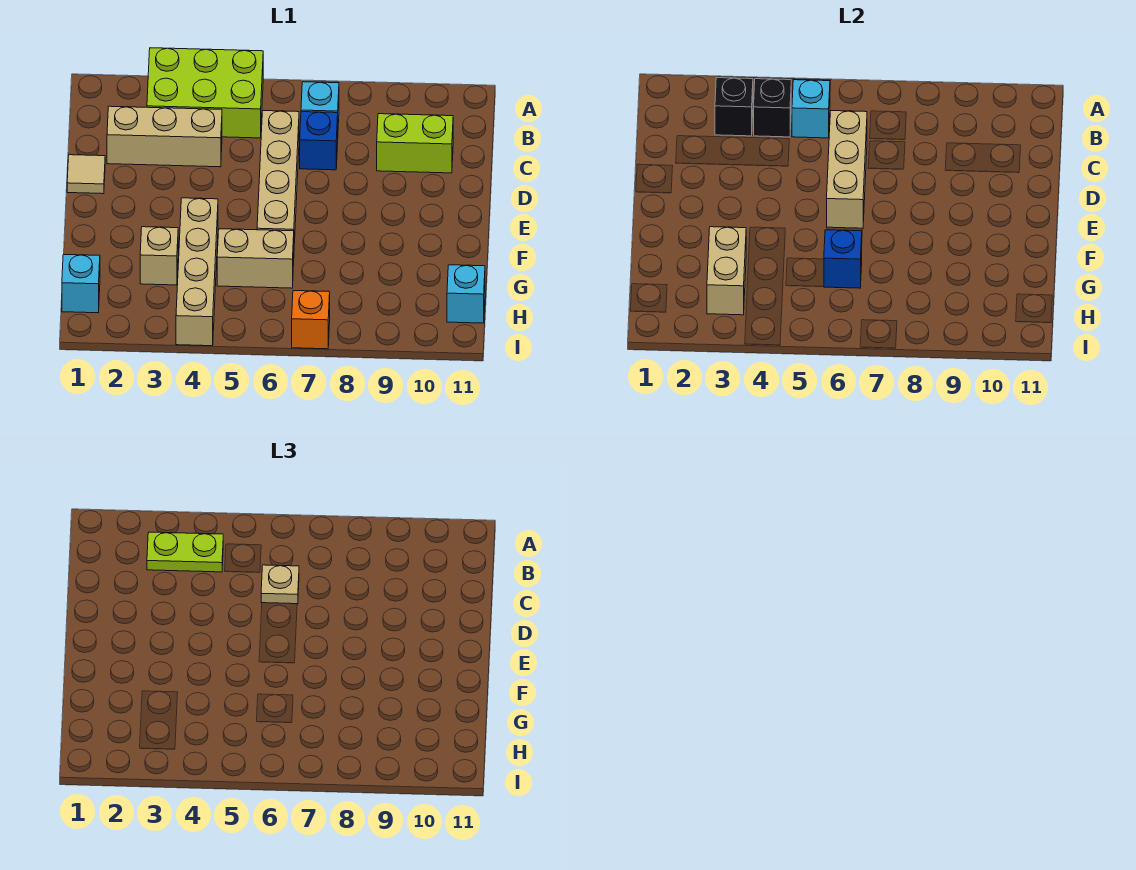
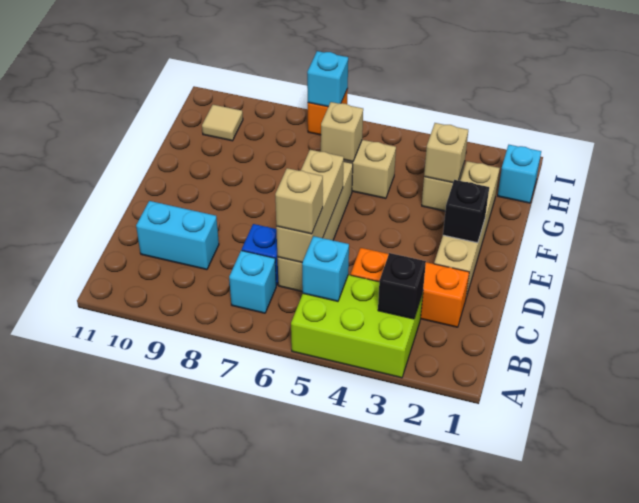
lime 1x2 plate [147,532,223,572] -> none
black 1x1 brick [753,79,791,137] -> black 1x1 brick moved to [443,180,489,243]
tan 1x3 brick [107,106,222,167] -> orange 1x3 brick [351,248,469,327]
tan 1x1 plate [261,565,299,604] -> tan 1x1 brick [275,168,323,234]
lime 1x2 brick [377,114,453,173] -> cyan 1x2 brick [136,201,219,270]
tan 1x1 tile [67,155,105,194] -> tan 1x1 tile moved to [202,105,243,141]
tan 1x4 brick [176,198,218,346] -> tan 1x4 brick moved to [434,161,500,297]
tan 1x2 brick [707,227,746,315] -> tan 1x1 brick [424,123,468,183]
blue 1x1 brick [824,230,862,288] -> tan 1x1 brick [321,102,363,162]
cyan 1x1 brick [447,265,485,323] -> cyan 1x1 brick moved to [307,51,348,107]

